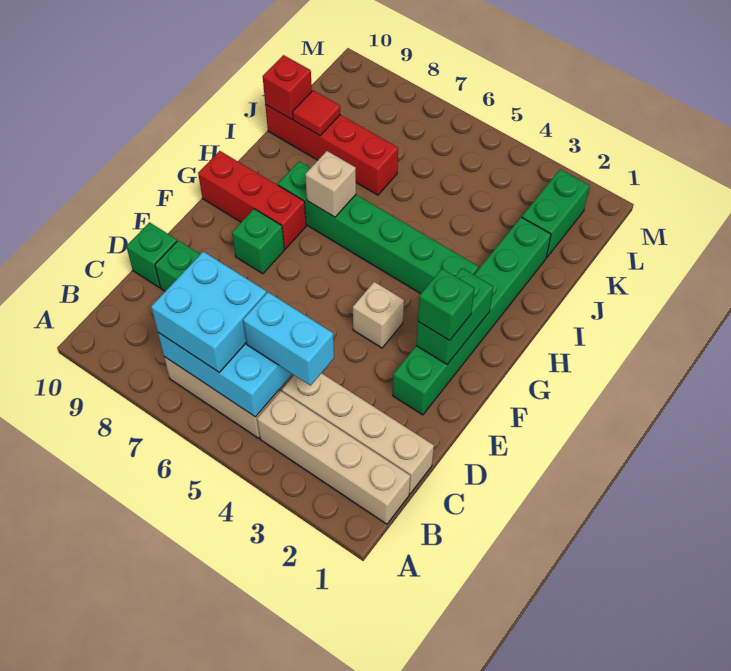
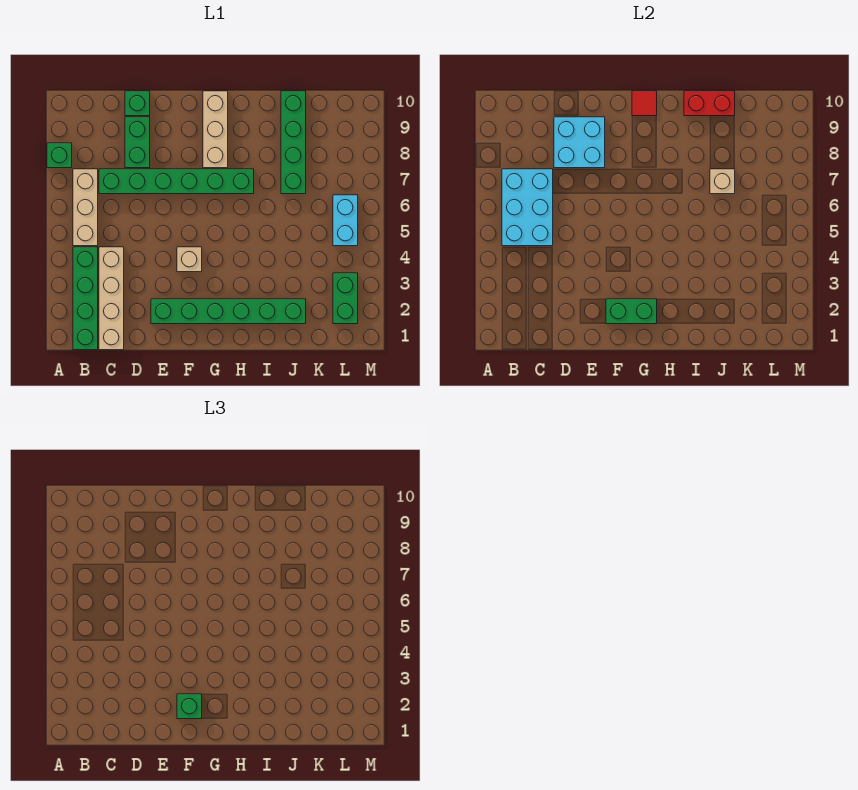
tan 1x4 brick [257,391,410,524] -> green 1x4 brick [73,247,98,350]
cyan 2x2 brick [151,252,266,372] -> cyan 2x2 brick moved to [554,117,605,168]
cyan 1x2 brick [243,292,334,386] -> cyan 1x2 brick moved to [333,195,358,246]
green 1x1 brick [232,209,284,274] -> green 1x1 brick moved to [47,143,72,168]
red 1x3 brick [198,151,306,249] -> tan 1x3 brick [203,91,228,168]
green 1x6 brick [278,161,479,294] -> green 1x6 brick turned to [99,169,254,194]
tan 1x1 brick [305,151,356,217] -> tan 1x1 brick moved to [710,169,735,194]
red 1x4 brick [265,105,398,195] -> green 1x4 brick [281,91,306,194]
red 1x1 tile [293,90,340,136] -> red 1x1 tile moved to [632,91,657,116]
red 1x1 brick [263,55,312,119] -> red 1x2 brick [684,91,735,116]
green 1x2 brick [522,169,590,257] -> green 1x2 brick turned to [333,273,358,324]

